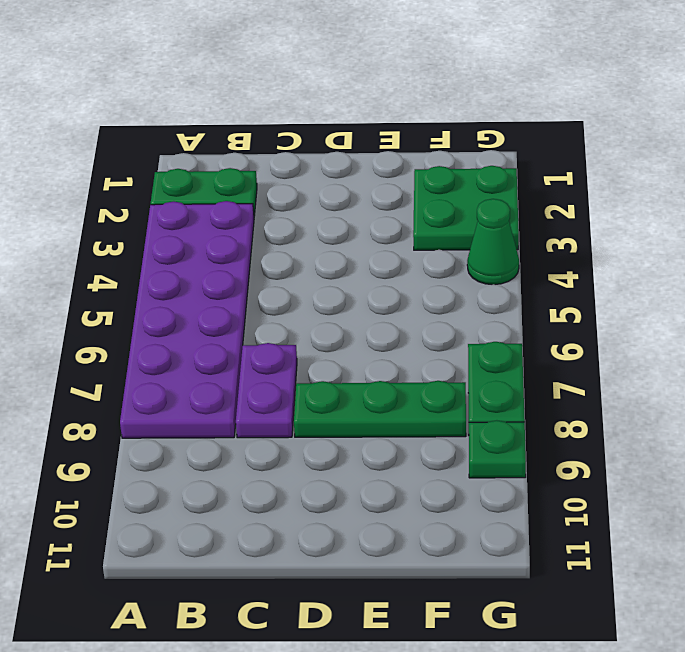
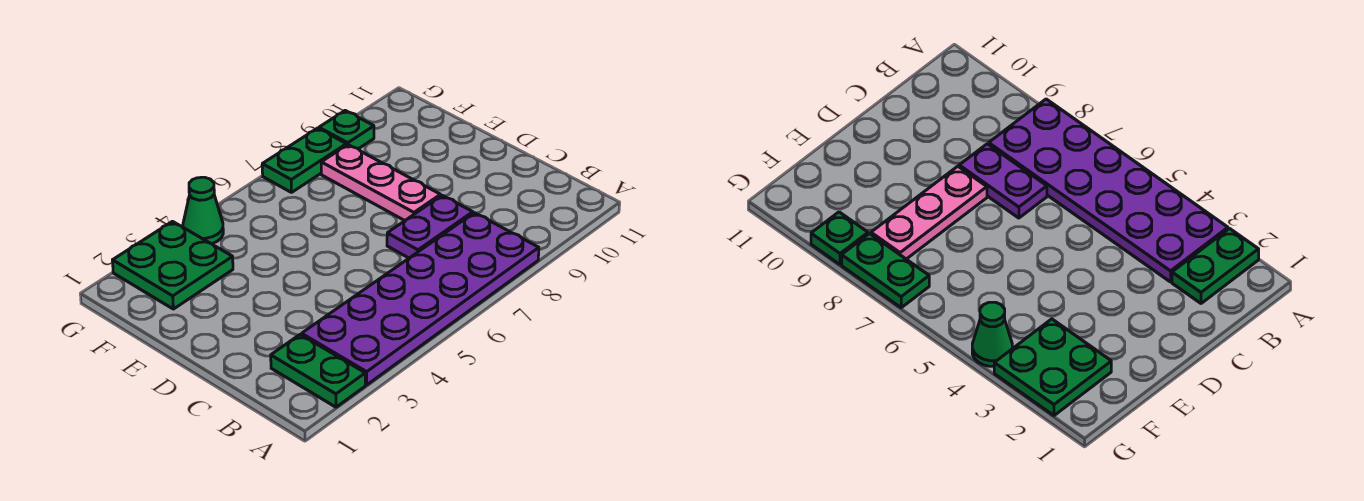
green 1x3 plate [294,381,466,437] -> pink 1x3 plate [321,145,441,221]

